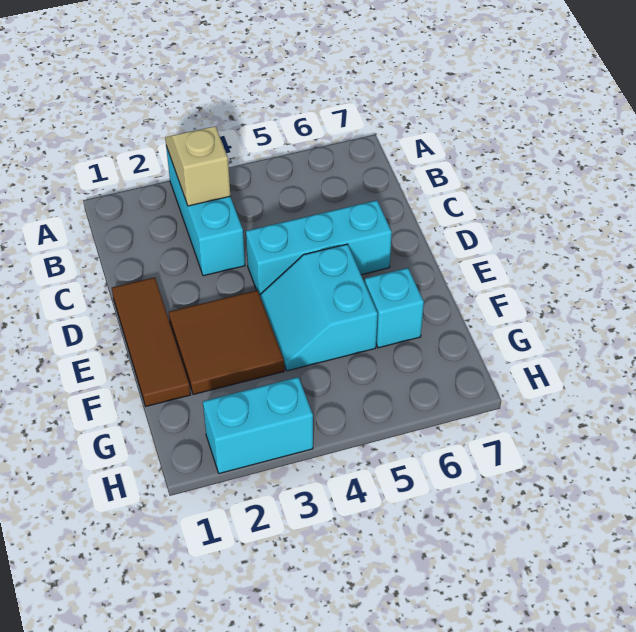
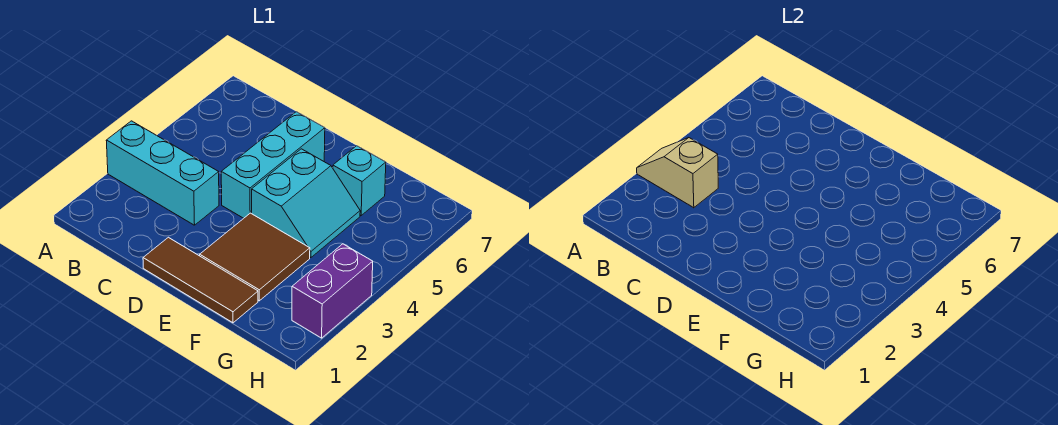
cyan 2x2 slope [260,244,378,371] -> cyan 2x2 slope turned to [252,149,360,258]
cyan 1x2 brick [203,377,313,474] -> purple 1x2 brick [292,244,373,338]

